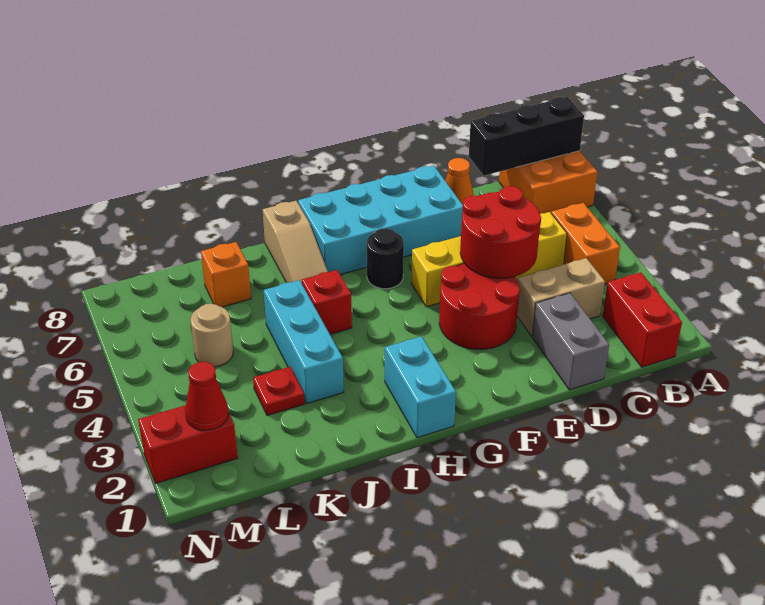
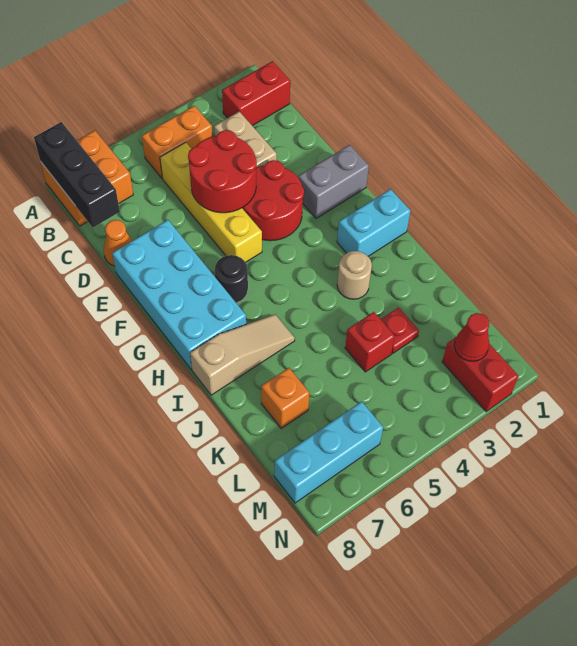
grey 1x2 brick [532,293,609,390] -> grey 1x2 brick moved to [298,145,369,218]
red 1x1 brick [302,270,352,334] -> red 1x1 brick moved to [345,312,395,372]
cyan 1x3 brick [264,280,344,403] -> cyan 1x3 brick moved to [274,401,383,503]
tan 1x1 round brick [190,304,233,367] -> tan 1x1 round brick moved to [337,251,372,299]

